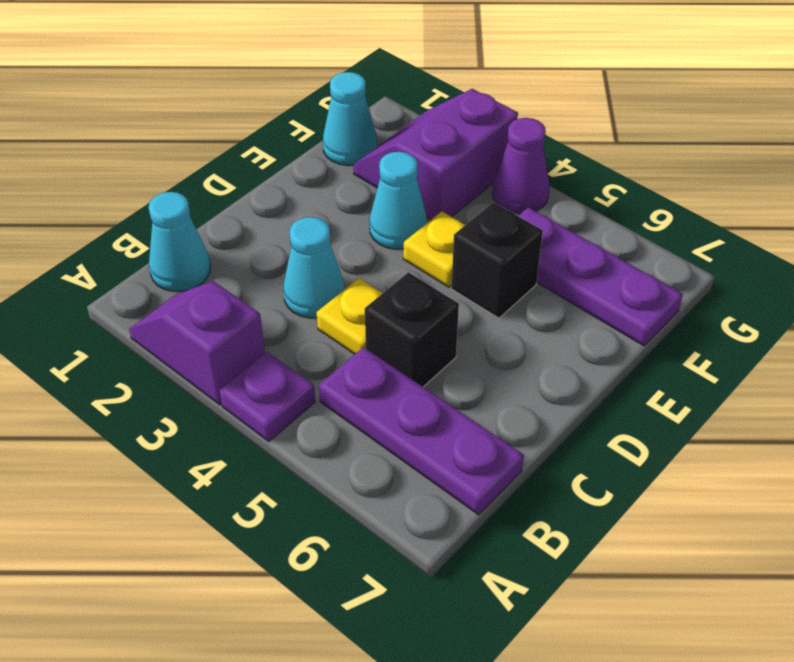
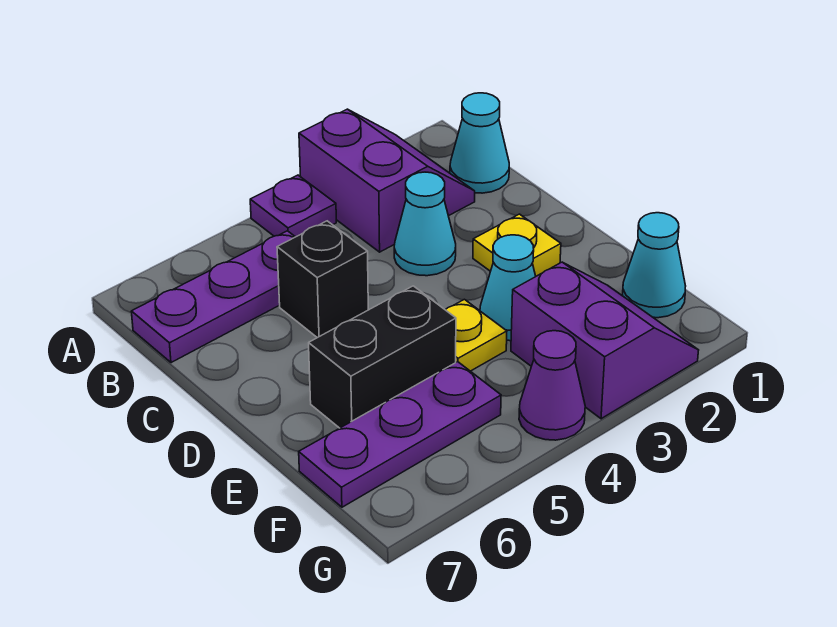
purple 1x2 slope [129,281,265,405] -> purple 2x2 slope [299,109,475,252]
yellow 1x1 plate [316,278,382,354] -> yellow 1x1 plate moved to [473,214,561,276]
black 1x1 brick [451,202,543,318] -> black 1x2 brick [309,286,456,428]

